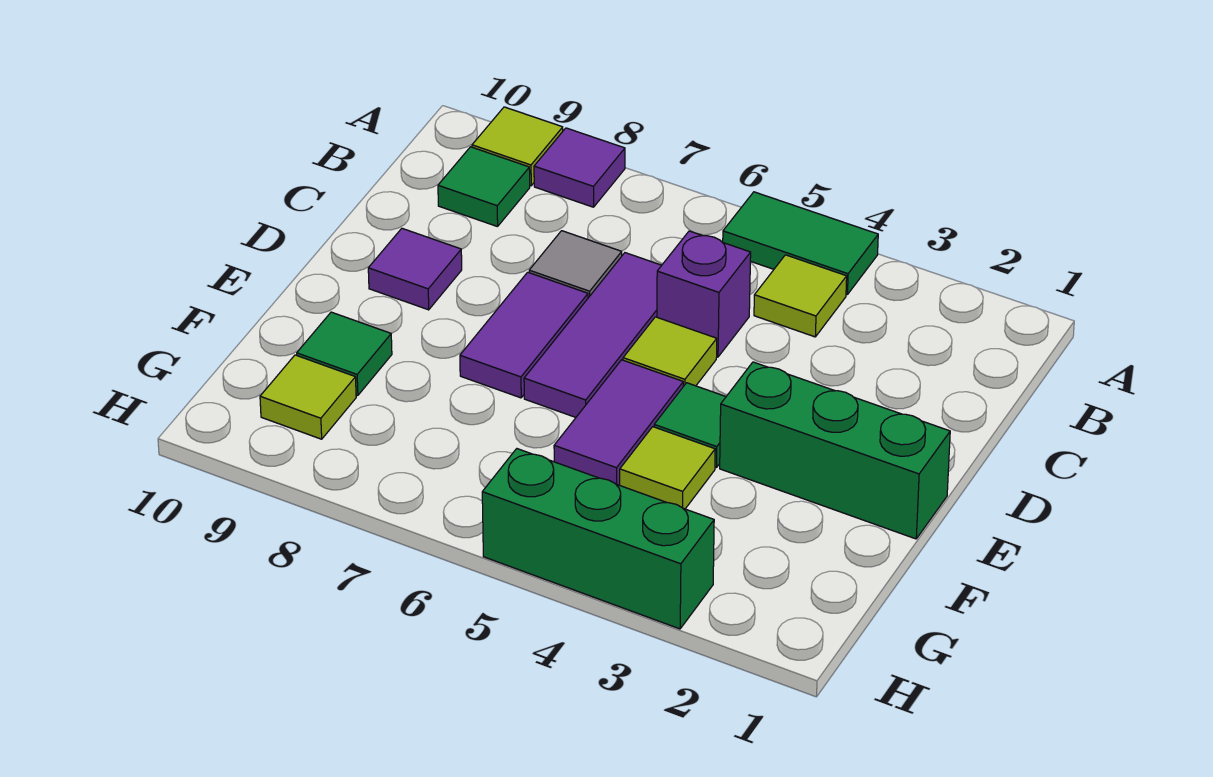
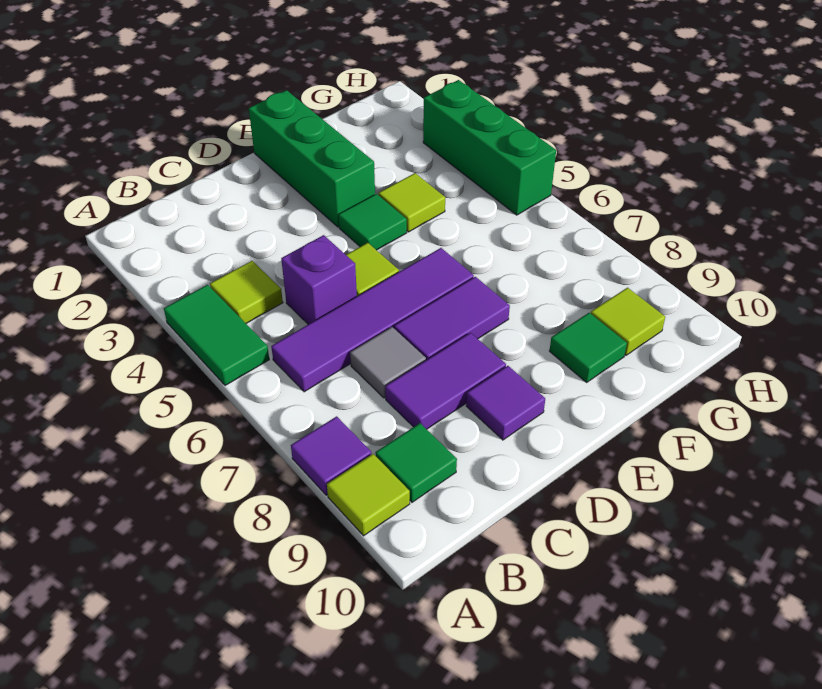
purple 1x3 tile [524,253,662,417] -> purple 1x4 tile [271,248,474,392]
purple 1x2 tile [554,360,683,485] -> purple 1x2 tile moved to [385,333,506,429]

